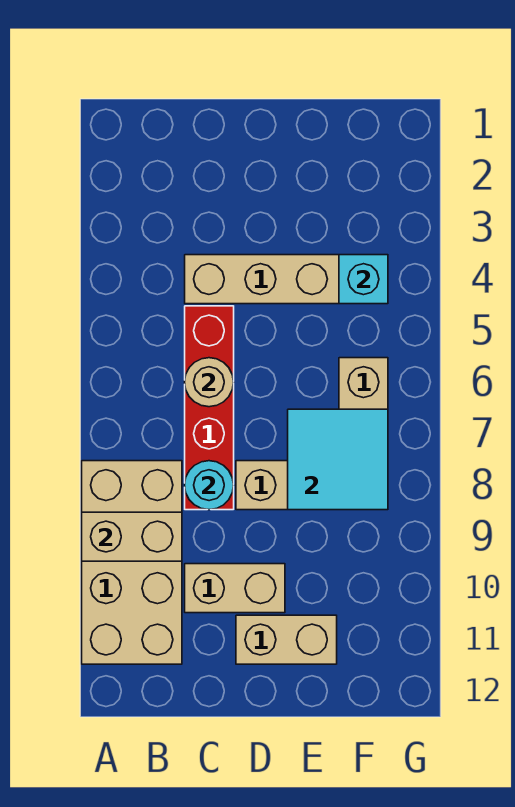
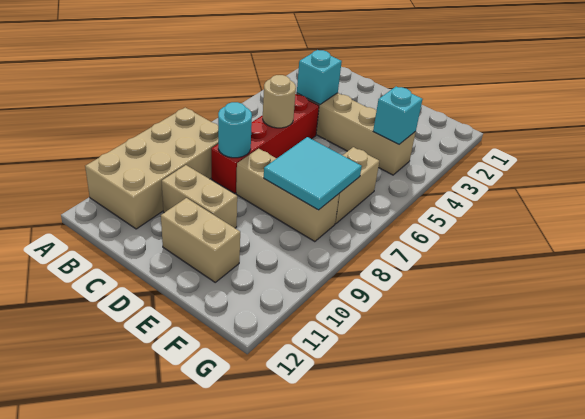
tan 1x2 brick [82,512,182,561] -> none
none -> cyan 1x1 brick [297,50,342,105]

